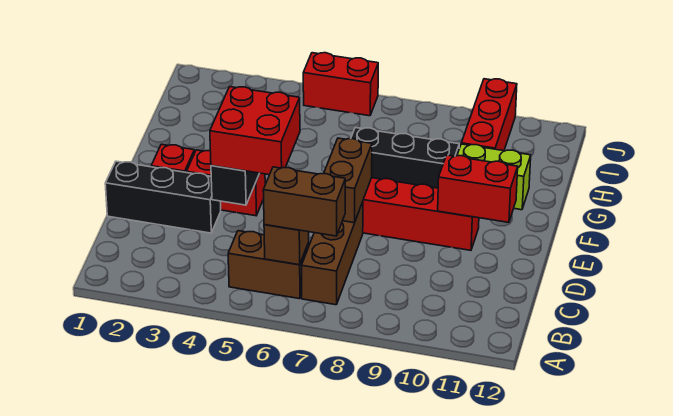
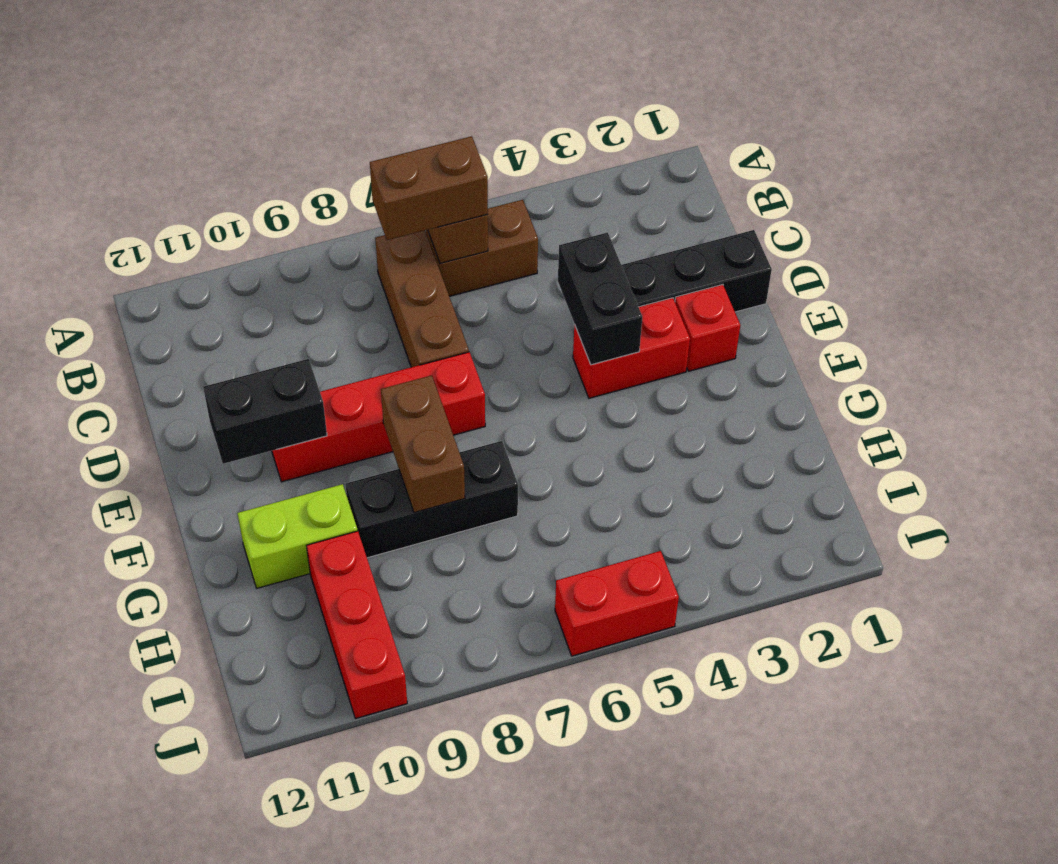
red 2x2 brick [210,87,300,175] -> none
brown 1x2 brick [324,138,372,223] -> brown 1x2 brick moved to [381,375,465,513]
red 1x2 brick [438,155,518,222] -> black 1x2 brick [203,359,327,464]

